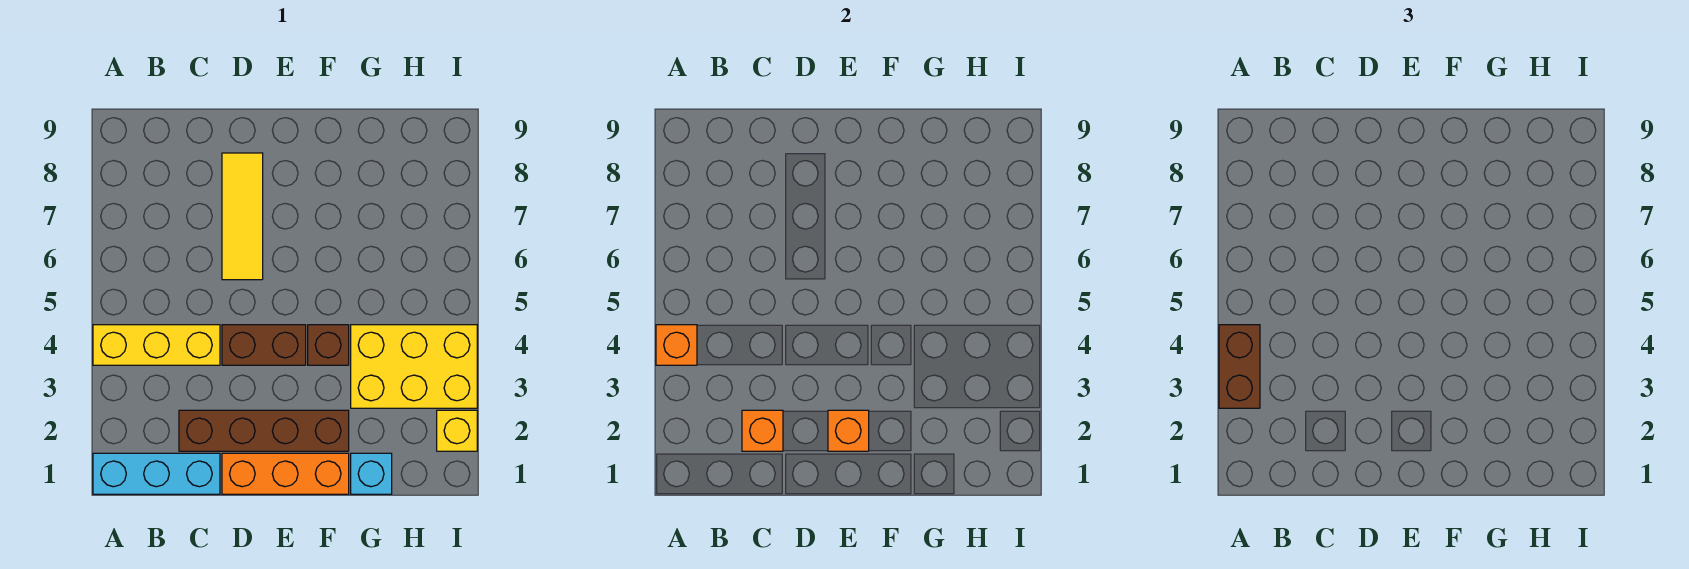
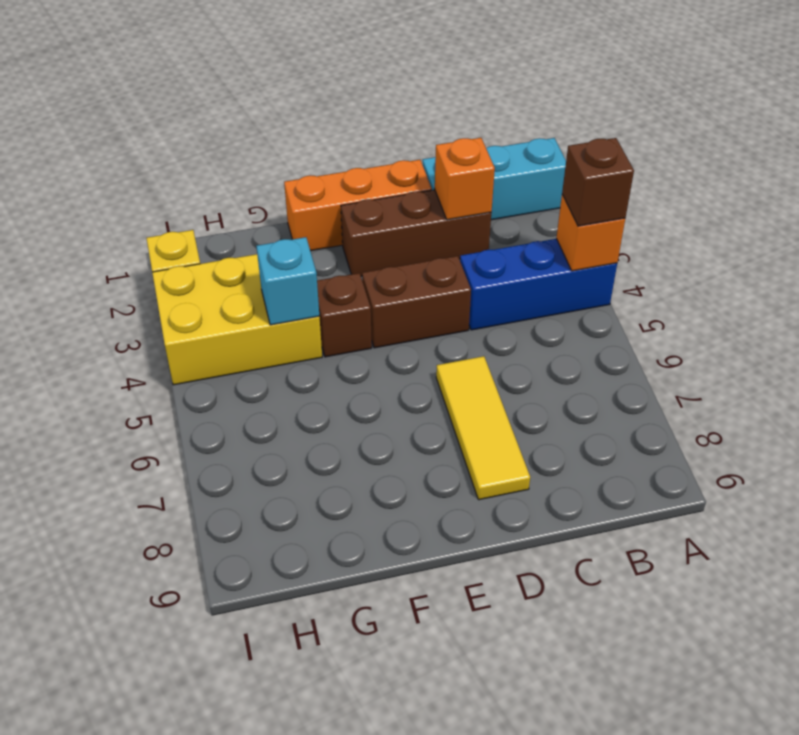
brown 1x2 brick [1219,325,1260,408] -> brown 1x1 brick [562,138,634,226]
yellow 1x3 brick [93,325,220,365] -> blue 1x3 brick [460,239,617,330]
brown 1x4 brick [179,410,349,451] -> brown 1x3 brick [341,190,491,276]
orange 1x1 brick [828,410,869,451] -> none
cyan 1x1 brick [351,453,392,494] -> cyan 1x1 brick moved to [256,237,319,325]

